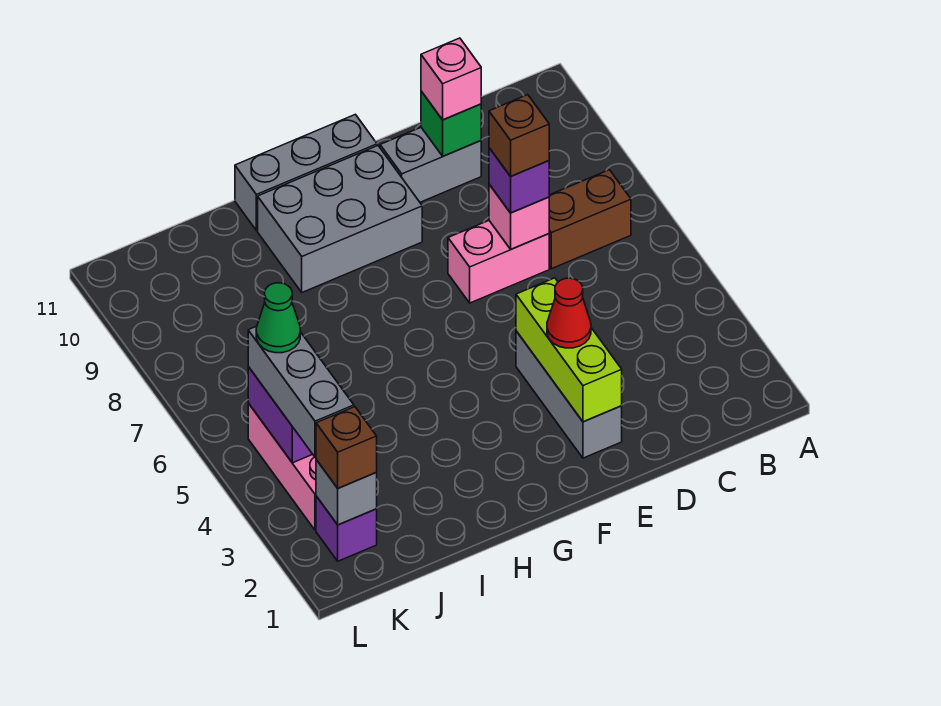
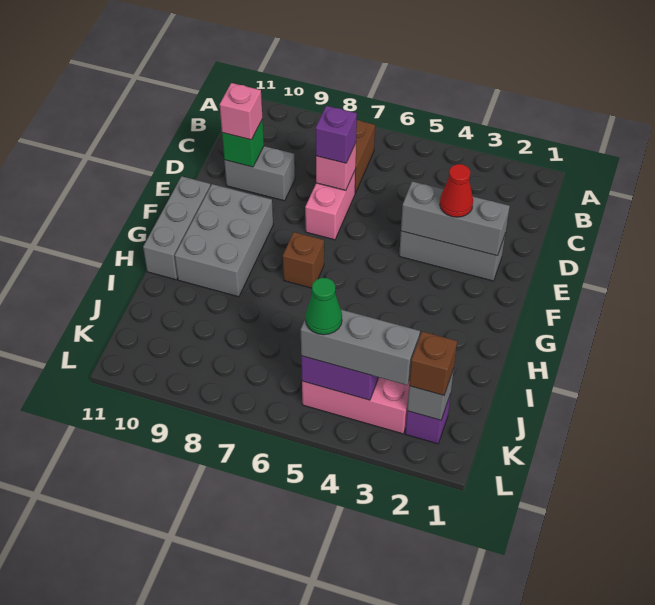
brown 1x1 brick [489,95,549,176] -> brown 1x1 brick moved to [283,232,324,288]
grey 1x2 brick [380,128,481,202] -> grey 1x2 brick turned to [224,146,295,201]
lime 1x3 brick [516,278,622,422] -> grey 1x3 brick [401,181,510,256]

